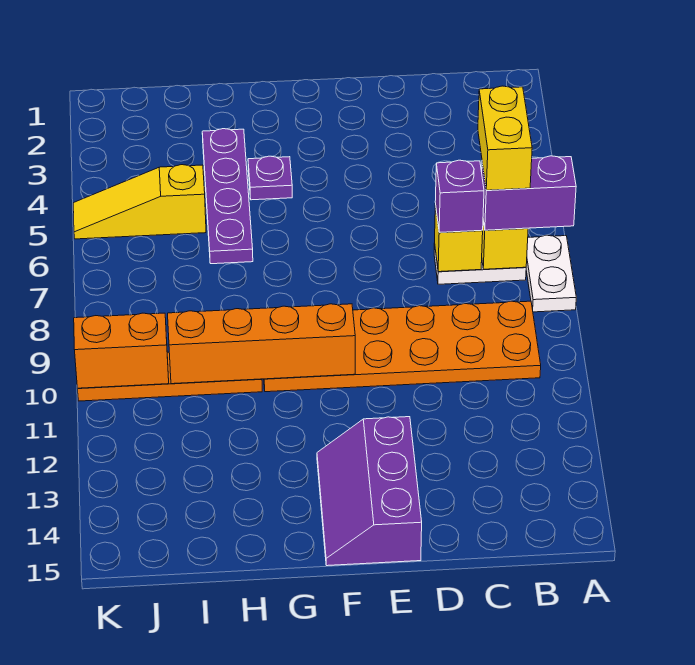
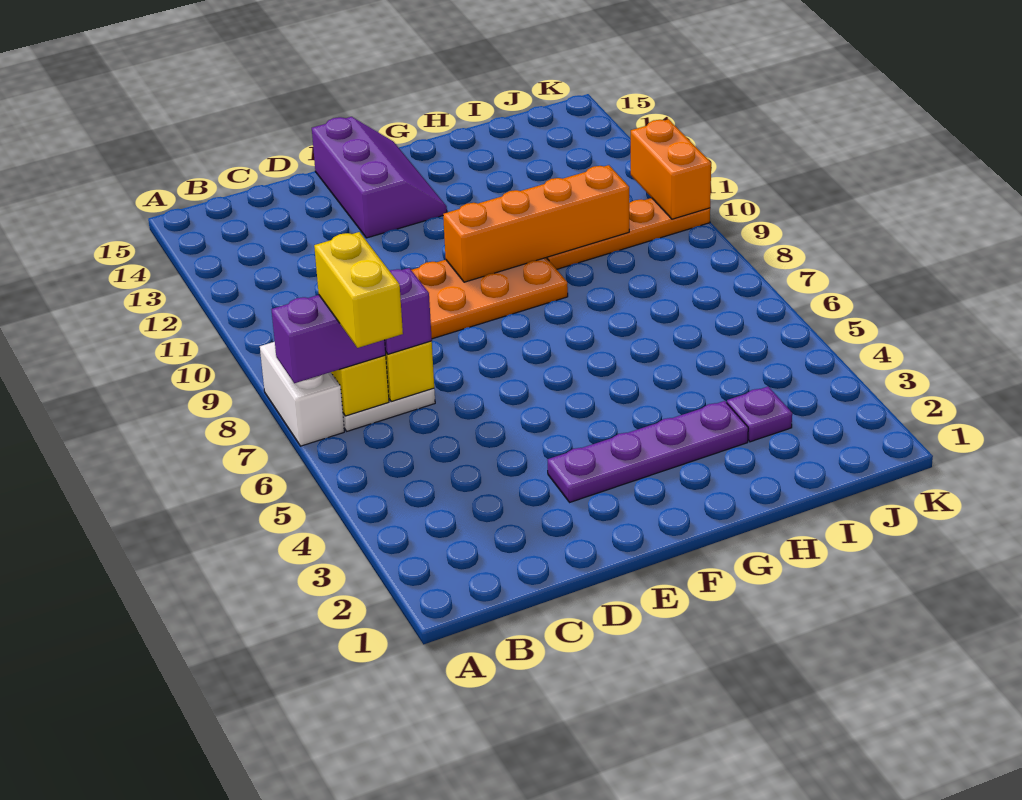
white 1x2 plate [526,235,576,312] -> white 1x2 brick [260,342,344,446]
purple 1x1 plate [248,156,292,200] -> purple 1x1 plate moved to [727,387,792,442]
purple 1x4 plate [202,129,253,264] -> purple 1x4 plate turned to [548,401,748,502]
yellow 1x3 slope [73,165,206,239] -> none
orange 1x2 brick [74,313,169,388] -> orange 1x2 brick turned to [631,119,711,219]

